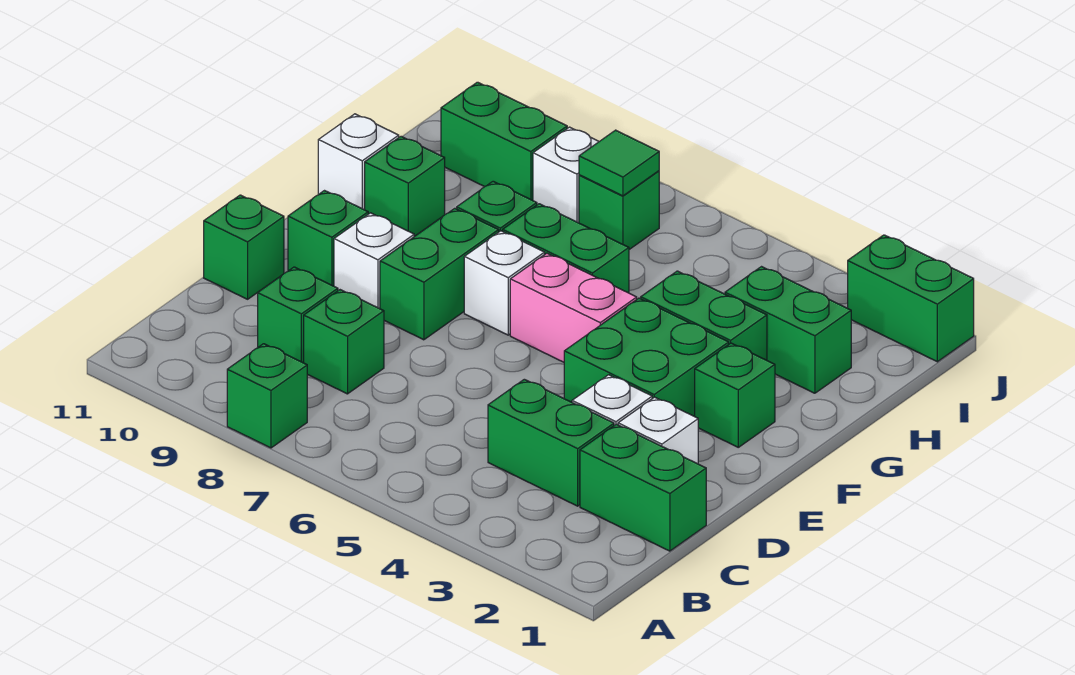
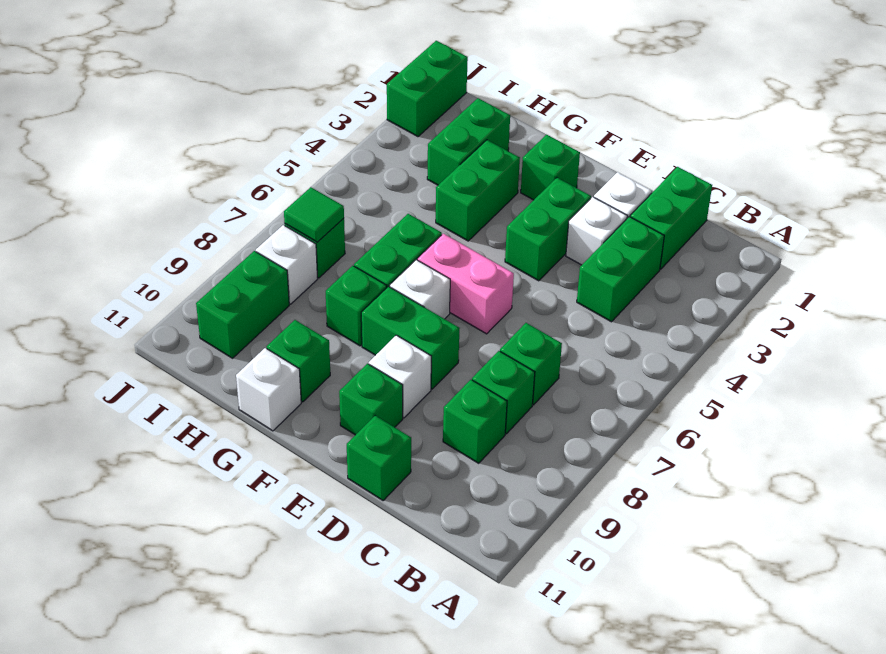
green 1x1 brick [227,344,307,448] -> green 1x1 brick moved to [500,323,562,405]
green 2x2 brick [564,298,729,416] -> green 1x2 brick [505,178,591,281]
pink 1x2 brick [510,253,637,362] -> pink 1x2 brick turned to [417,234,514,334]

